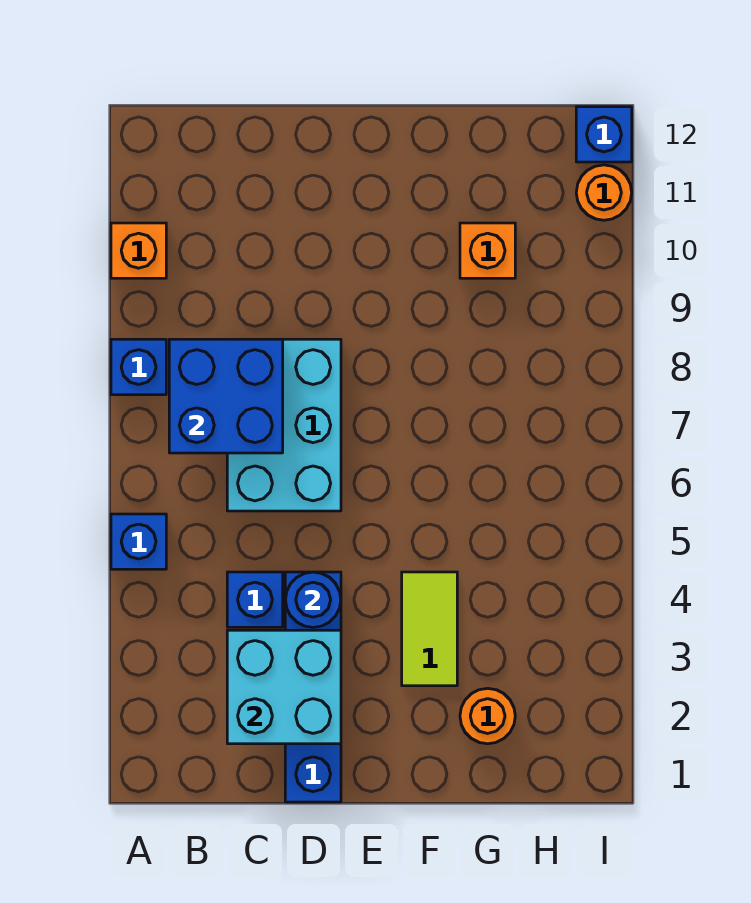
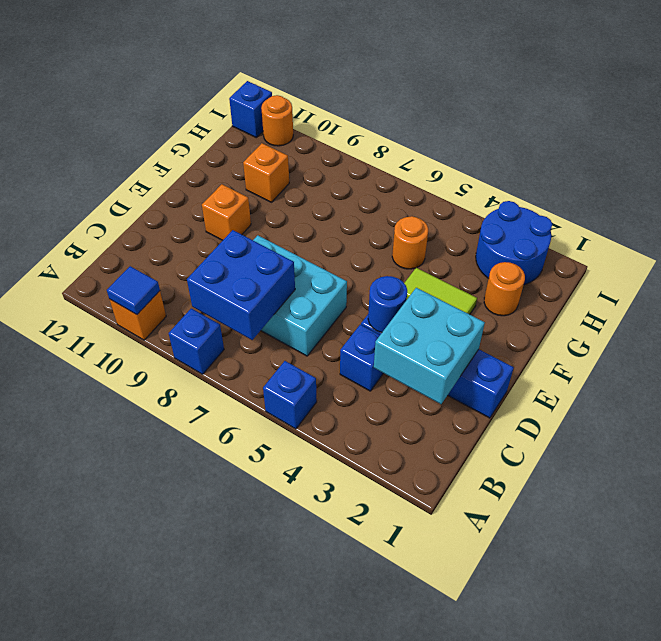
none -> blue 1x1 tile [107,266,160,315]
none -> orange 1x1 brick [202,184,251,240]
none -> orange 1x1 round brick [392,216,428,269]
none -> blue 2x2 round brick [476,201,552,285]

